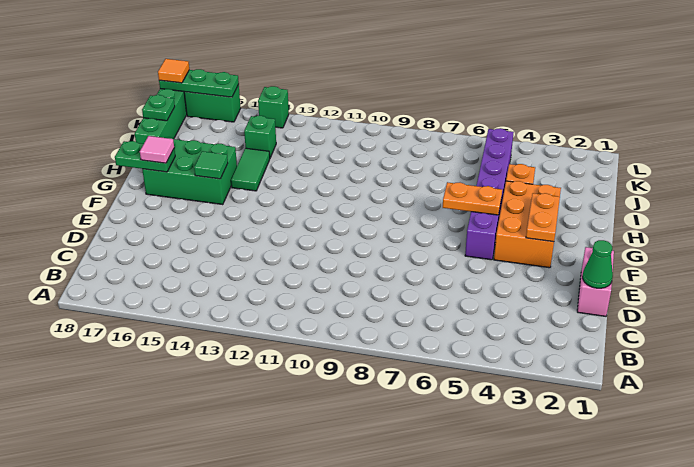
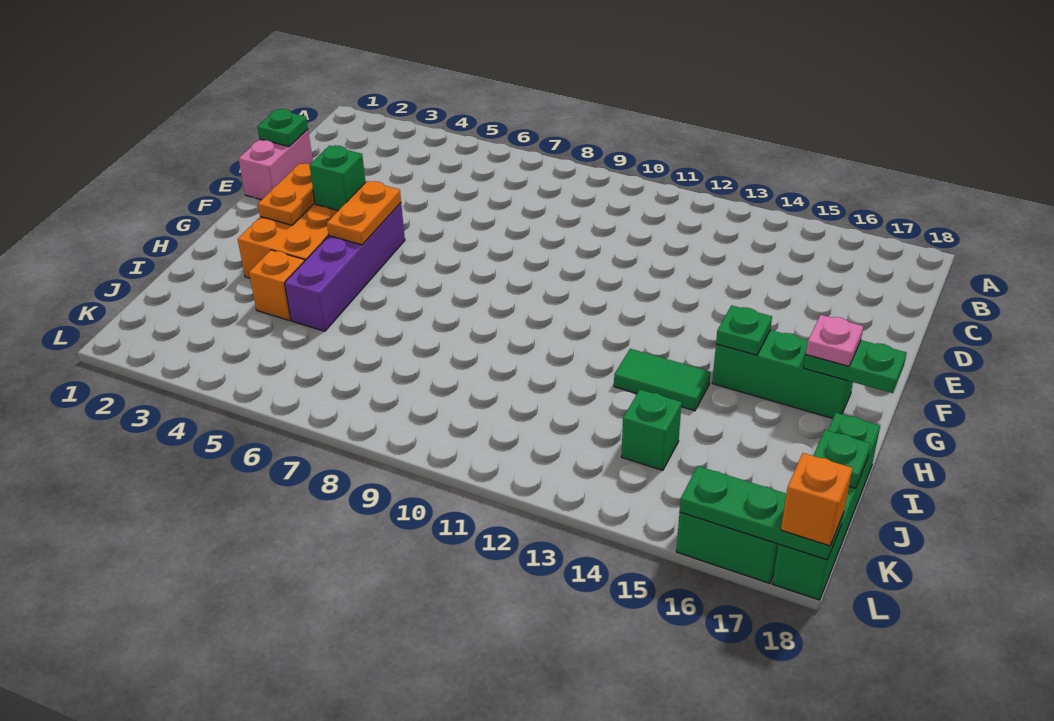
green 1x1 cone [583,240,613,288] -> green 1x1 plate [257,109,308,146]
purple 1x6 brick [465,128,514,260] -> purple 1x4 brick [285,203,405,331]
orange 1x2 plate [443,182,502,215] -> orange 1x2 plate turned to [327,181,401,245]
green 2x3 brick [142,137,237,205] -> green 1x3 brick [712,330,853,418]
green 1x1 tile [194,151,228,179] -> green 1x1 plate [716,305,772,355]
pink 1x1 tile [140,136,174,163] -> pink 1x1 plate [806,315,863,366]
green 1x2 tile [231,148,270,191] -> green 1x2 tile turned to [614,349,711,411]
green 1x1 brick [258,86,289,128] -> green 1x1 brick moved to [309,145,365,211]
orange 1x1 tile [158,59,189,83] -> orange 1x1 brick [781,453,853,546]

